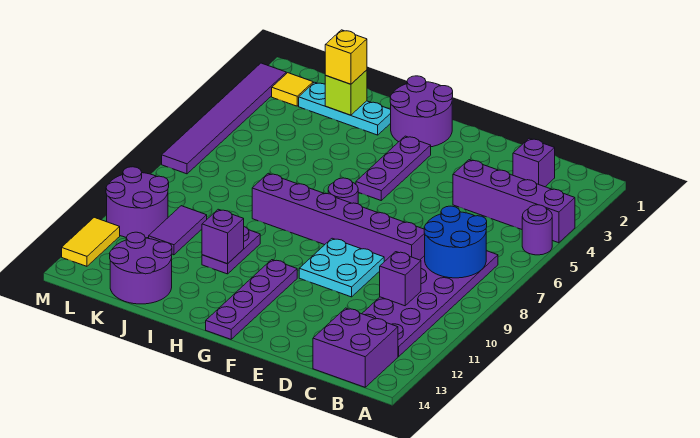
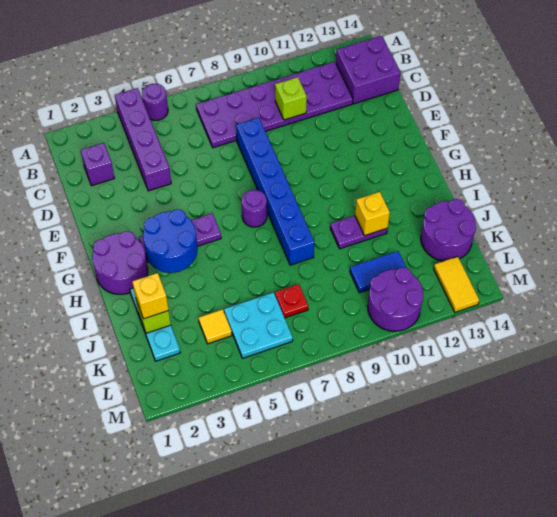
blue 2x2 round brick [424,206,487,278] -> blue 2x2 round brick moved to [143,210,198,273]
purple 1x1 brick [380,252,421,306] -> lime 1x1 brick [275,77,307,120]
purple 1x6 brick [252,173,425,262] -> blue 1x6 brick [236,118,314,265]
cyan 2x2 plate [299,238,384,297] -> cyan 2x2 plate moved to [224,292,293,358]
purple 1x4 plate [206,260,297,339] -> none
purple 1x1 brick [202,209,244,264] -> yellow 1x1 brick [355,192,390,236]
none -> red 1x1 plate [275,284,308,318]
purple 1x2 tile [149,206,207,255] -> blue 1x2 tile [350,251,406,293]
yellow 1x1 tile [272,73,313,106] -> yellow 1x1 tile moved to [199,309,232,344]
purple 1x6 tile [162,63,286,174] -> none
yellow 1x2 tile [62,217,120,266] -> yellow 1x2 tile turned to [434,256,479,312]

